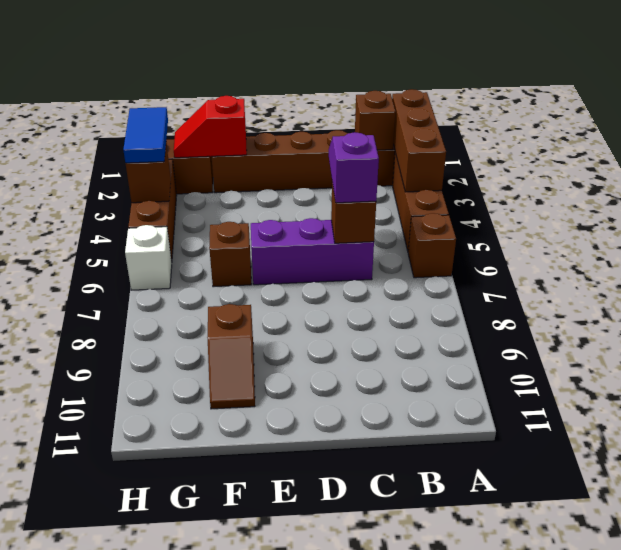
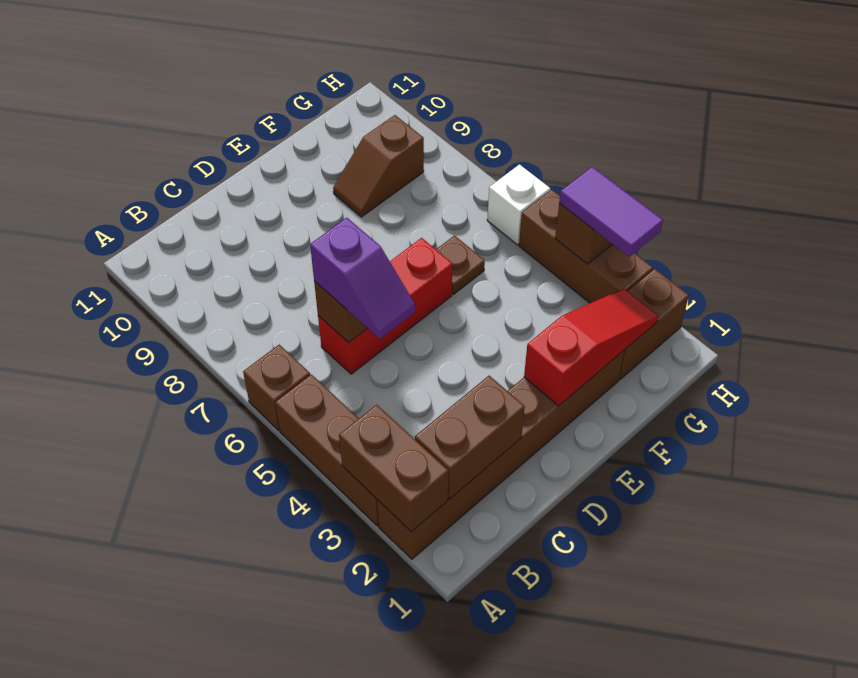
brown 1x3 brick [392,89,446,192] -> brown 1x2 brick [339,405,448,532]
brown 1x1 brick [355,91,396,150] -> brown 1x2 brick [415,376,525,499]
purple 1x3 brick [251,218,374,285] -> red 1x3 brick [318,238,452,374]
red 1x2 slope [174,96,247,158] -> red 1x3 slope [524,289,659,406]
brown 1x1 brick [209,222,251,287] -> brown 1x1 plate [436,236,485,294]
brown 1x2 slope [208,304,255,409] -> brown 1x2 slope turned to [333,115,424,217]
blue 1x2 tile [123,107,168,163] -> purple 1x2 tile [559,167,663,257]

